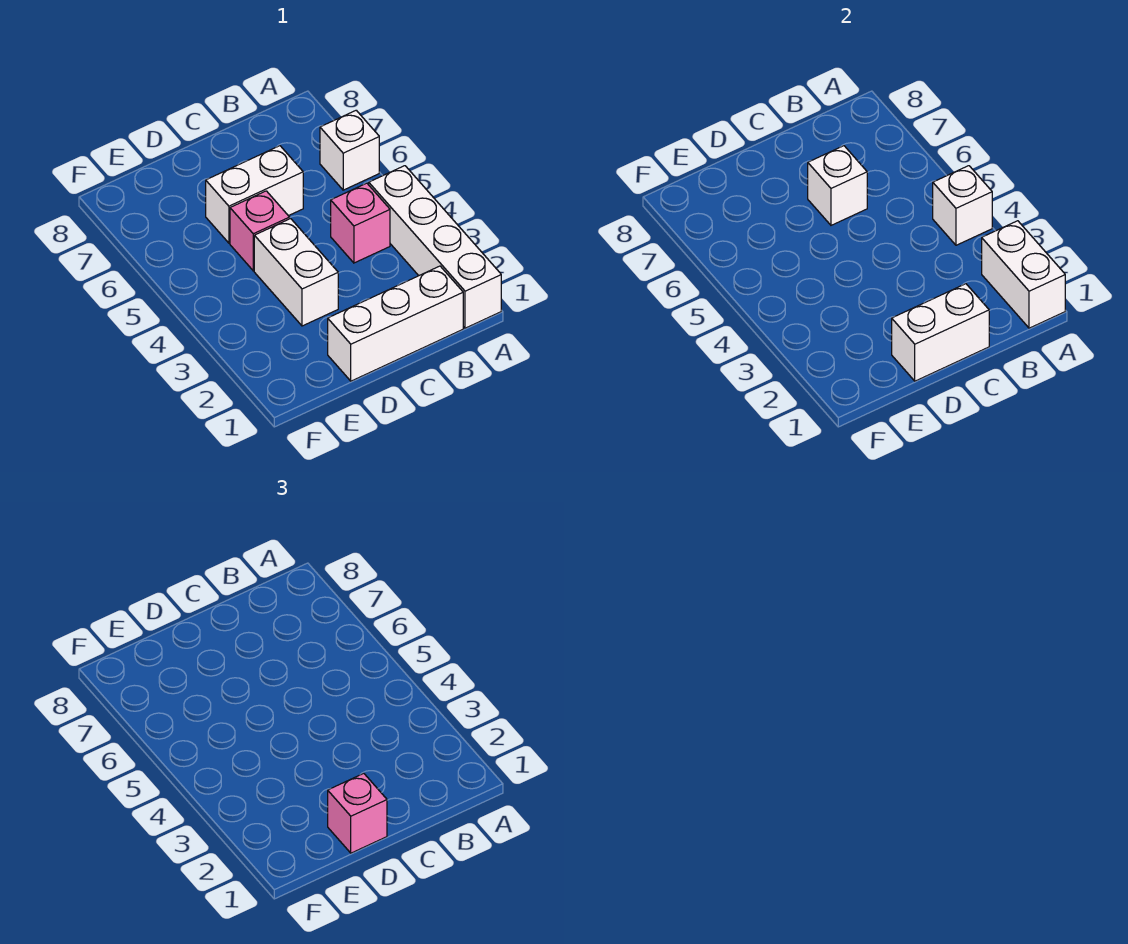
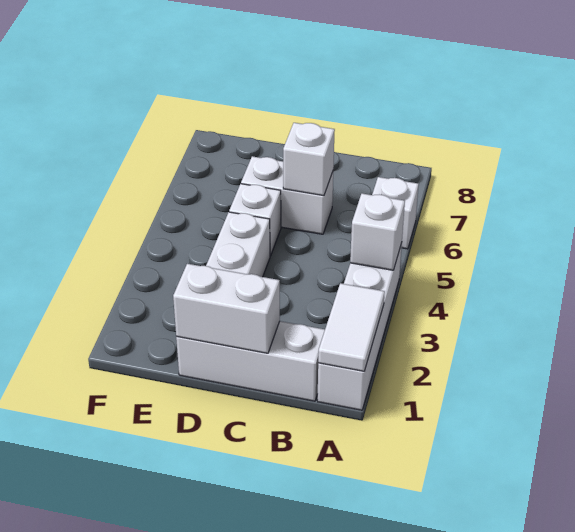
white 1x2 brick [982,221,1065,328] -> white 1x2 tile [318,283,385,371]
pink 1x1 brick [331,183,390,263] -> none
pink 1x1 brick [328,773,387,853] -> none
pink 1x1 brick [230,191,290,271] -> white 1x1 brick [229,184,281,256]

